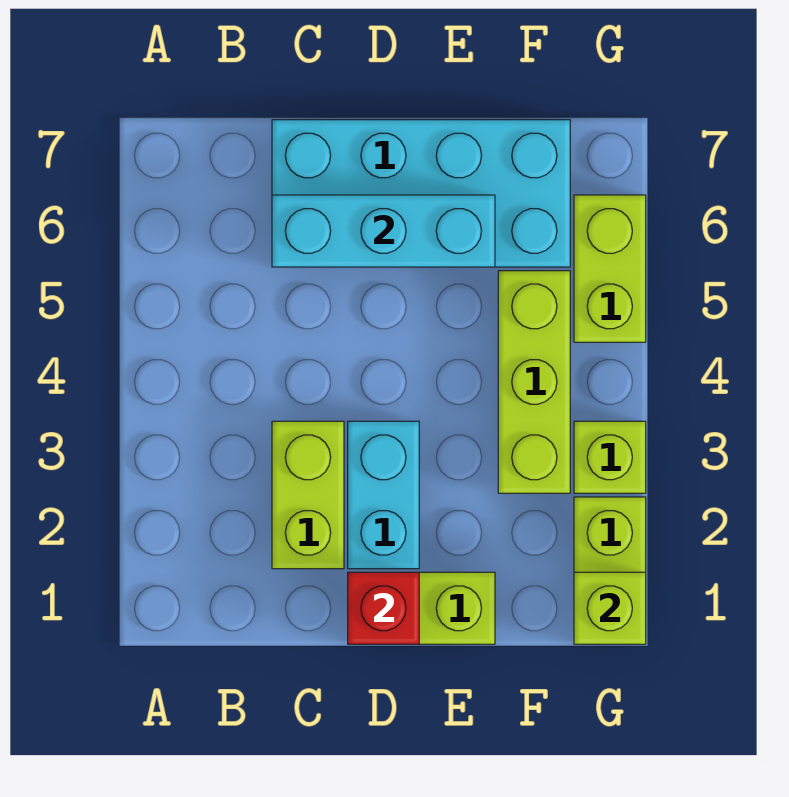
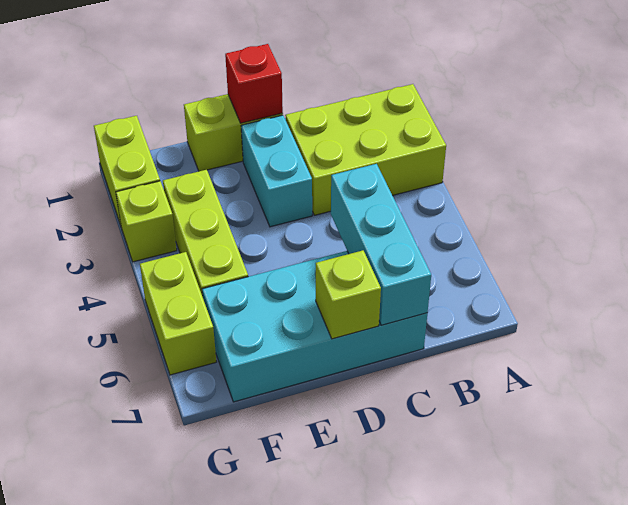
lime 1x2 brick [272,421,344,569] -> lime 2x3 brick [285,84,446,215]
cyan 1x3 brick [272,195,495,267] -> cyan 1x3 brick turned to [331,164,431,325]
lime 1x1 brick [574,572,646,644] -> lime 1x1 brick moved to [316,250,381,339]

